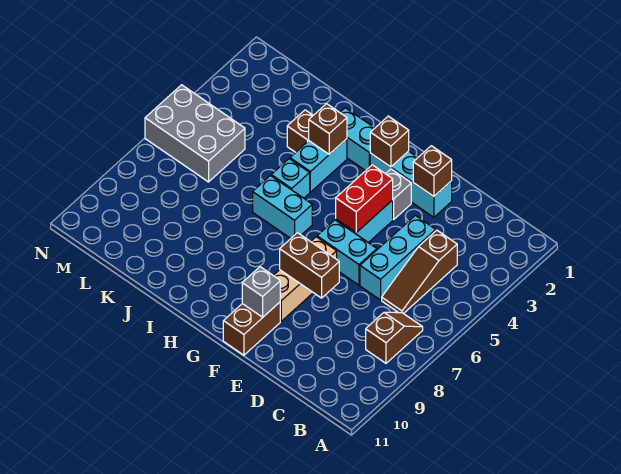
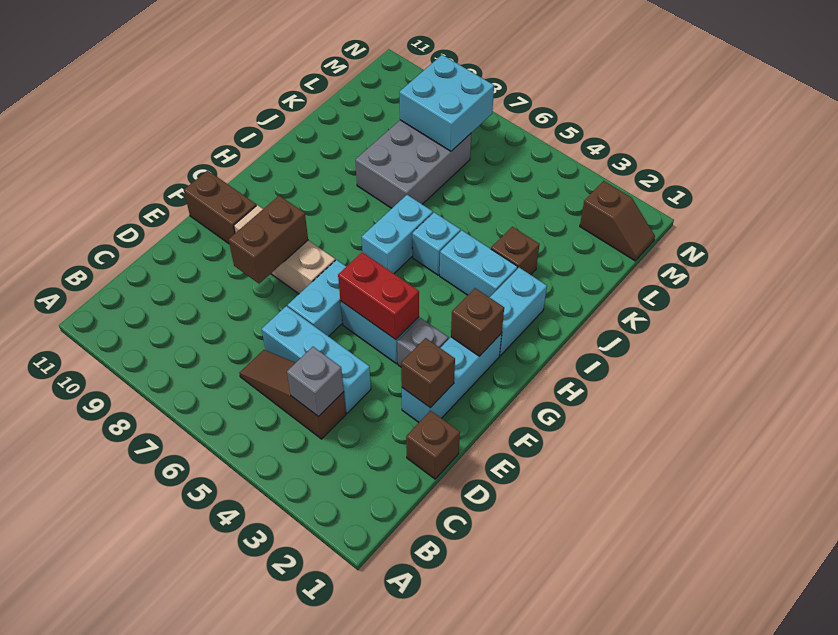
brown 1x2 slope [366,312,423,363] -> brown 1x2 slope moved to [580,181,655,261]
grey 1x1 brick [242,267,280,317] -> grey 1x1 brick moved to [287,347,344,417]
brown 1x1 brick [309,104,347,154] -> brown 1x1 brick moved to [406,411,460,479]
grey 2x3 brick [145,85,245,182] -> grey 2x3 brick moved to [355,120,471,208]
none -> cyan 2x2 brick [399,55,494,151]

